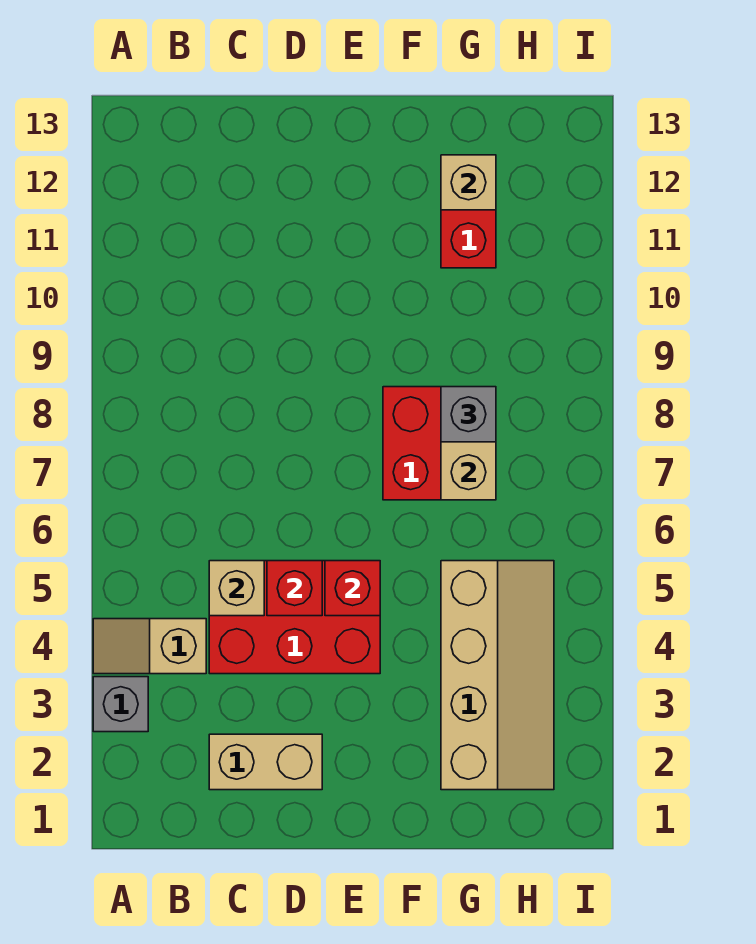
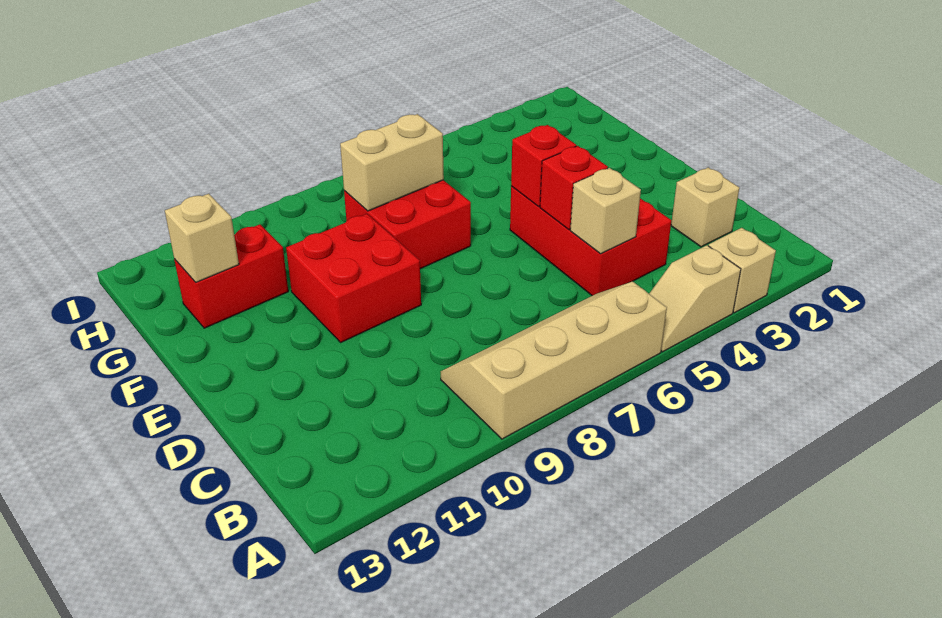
grey 1x1 brick [93,677,148,732] -> tan 1x1 brick [709,228,776,313]
tan 1x2 slope [93,619,206,674] -> tan 1x2 slope turned to [649,245,741,352]
tan 1x2 brick [209,734,322,790] -> tan 1x1 brick [671,167,739,247]
none -> red 2x2 brick [286,214,421,342]
tan 2x4 slope [441,561,554,790] -> tan 2x4 slope moved to [441,281,667,439]
grey 1x1 brick [441,387,496,442] -> none

